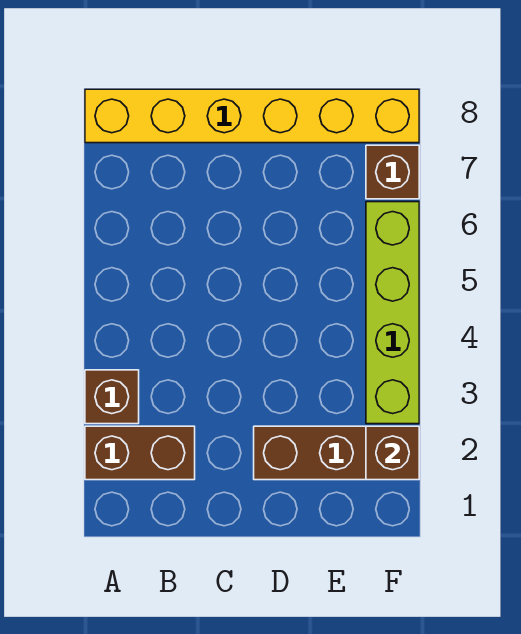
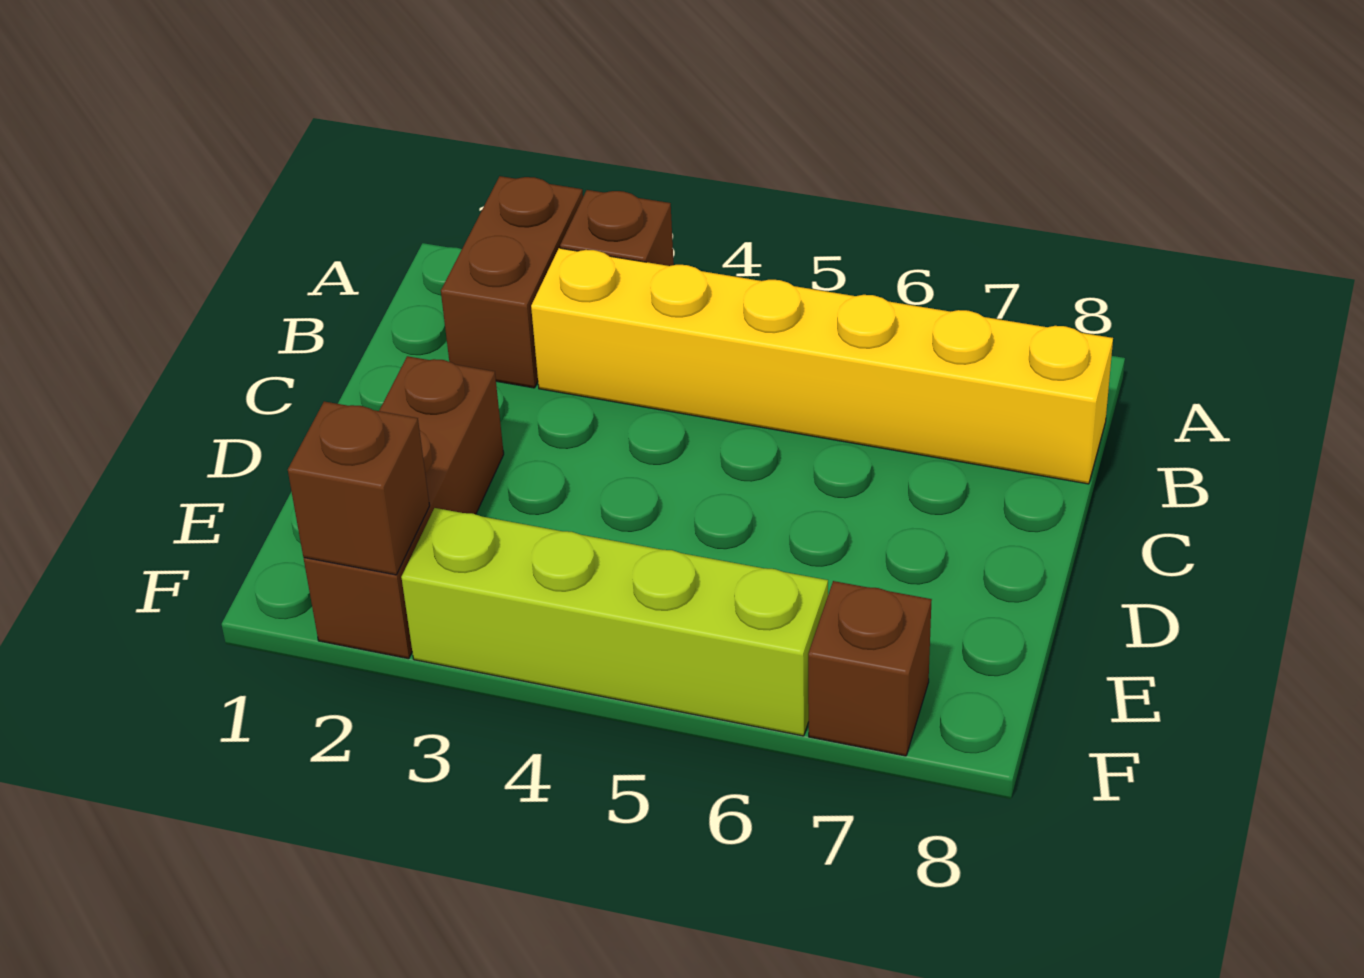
yellow 1x6 brick [85,89,419,143] -> yellow 1x6 brick turned to [531,248,1113,484]

